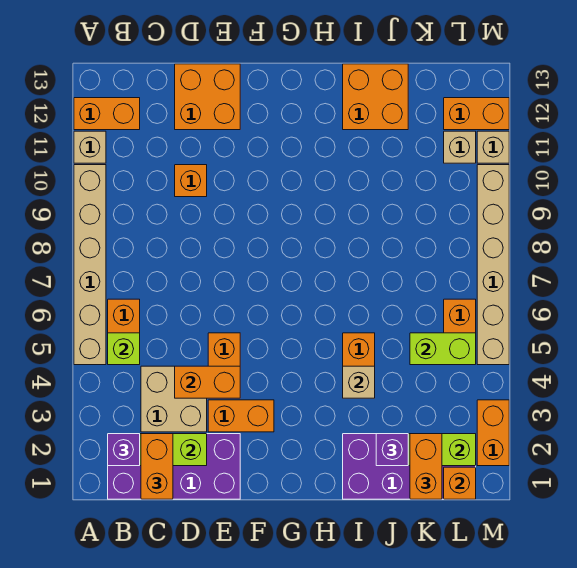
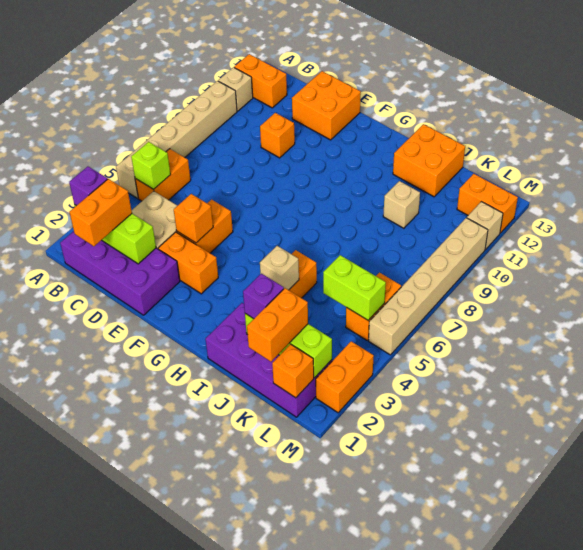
orange 1x2 brick [175,366,240,398] -> orange 1x1 brick [174,194,213,243]
tan 1x1 brick [444,131,476,163] -> tan 1x1 brick moved to [383,181,420,228]

